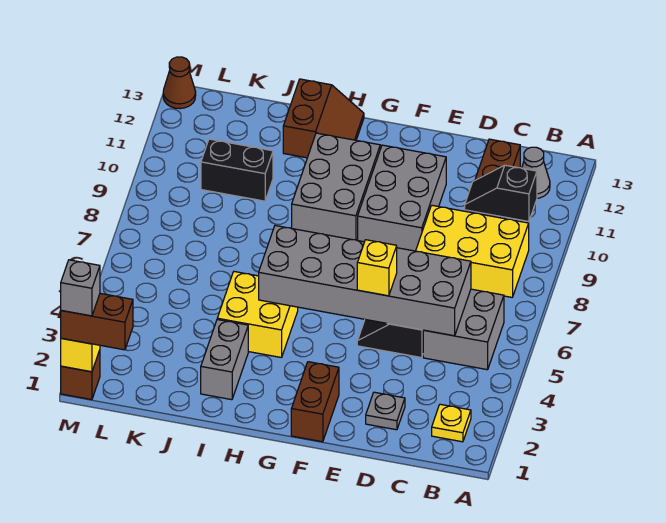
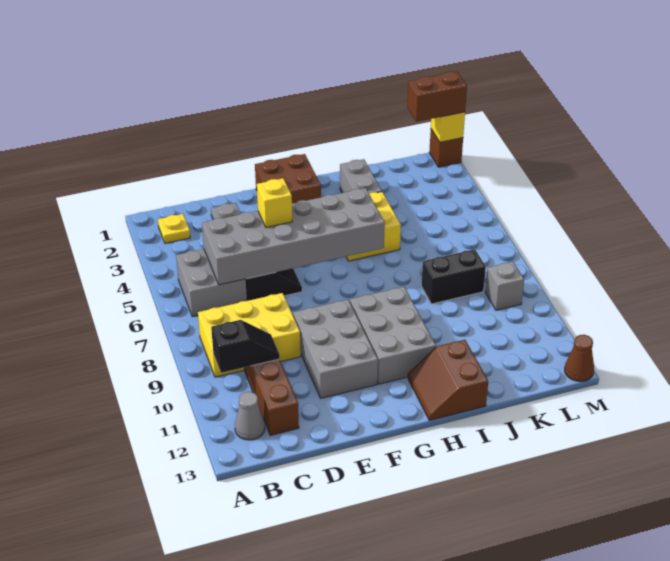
brown 1x2 brick [291,362,339,442] -> brown 2x2 brick [255,154,321,203]
black 1x2 brick [201,139,273,201] -> black 1x2 brick moved to [421,249,486,304]
grey 1x1 brick [61,260,100,316] -> grey 1x1 brick moved to [485,262,524,310]

